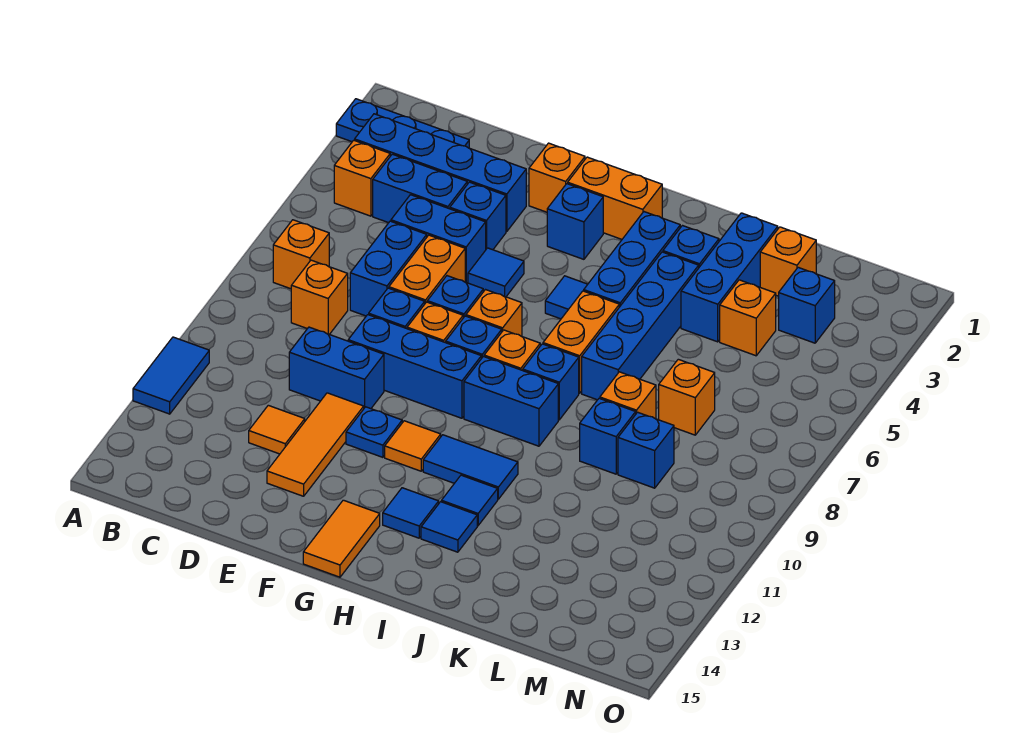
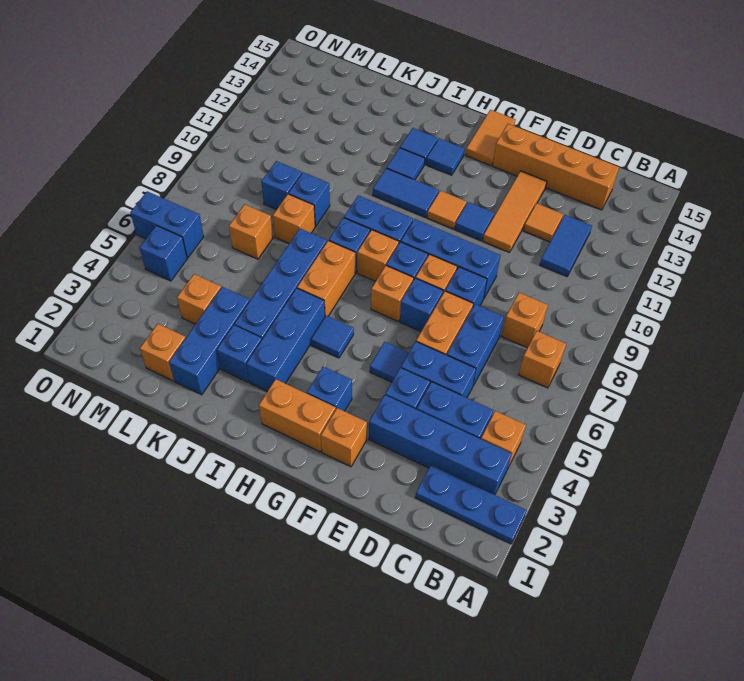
blue 1x2 tile [133,337,209,414] -> blue 1x2 tile moved to [540,215,592,277]
none -> orange 1x4 brick [493,124,619,210]
blue 1x2 brick [289,327,384,409] -> blue 1x2 brick moved to [130,191,204,258]
blue 1x1 plate [346,407,402,457] -> blue 1x1 tile [455,202,494,241]
blue 1x1 brick [779,267,835,343] -> blue 1x1 brick moved to [140,226,187,281]

